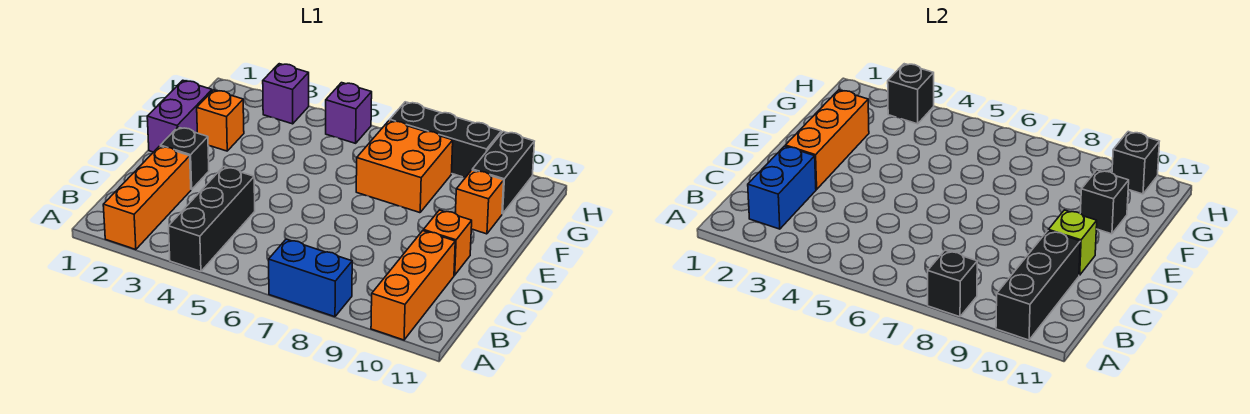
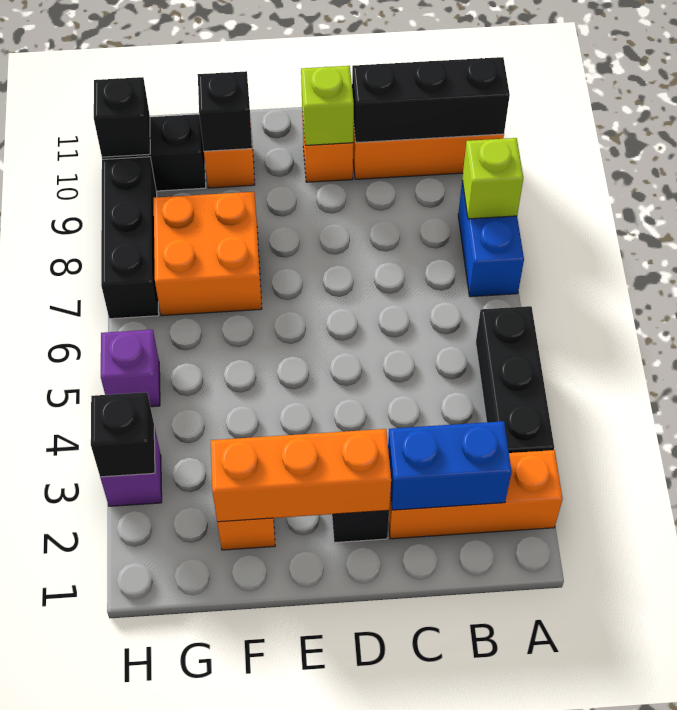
black 1x3 brick [169,167,255,271] -> black 1x3 brick turned to [476,306,554,453]
black 1x1 brick [928,250,977,317] -> lime 1x1 brick [462,138,523,219]
purple 1x2 brick [147,80,212,152] -> none

